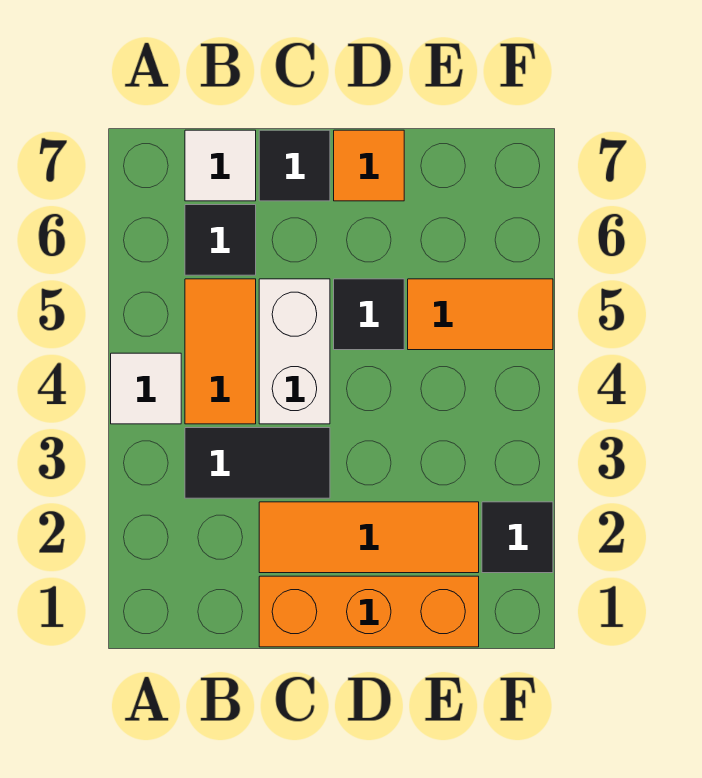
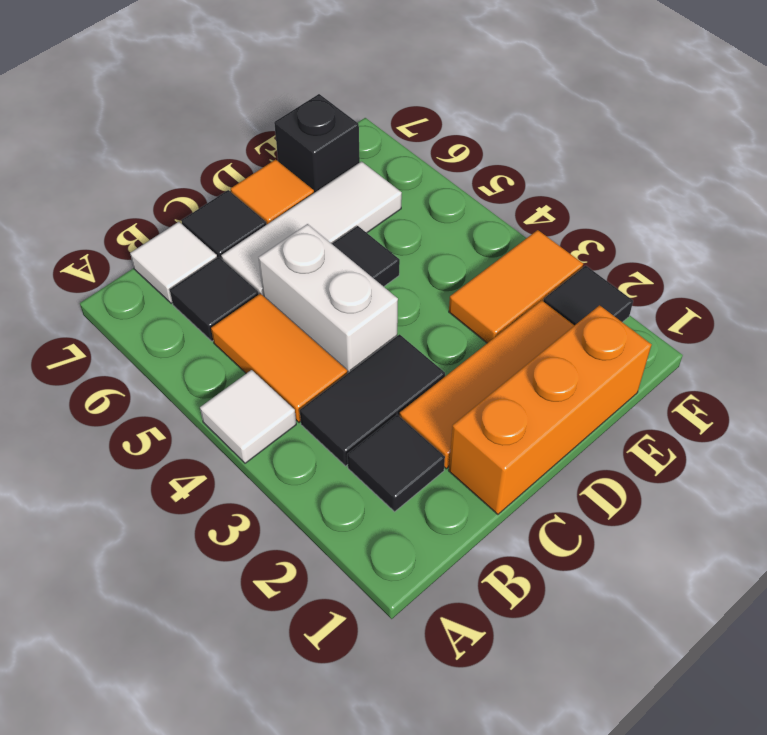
none -> black 1x1 tile [347,415,445,512]
none -> white 1x3 tile [221,162,402,295]
orange 1x2 tile [408,279,553,350] -> orange 1x2 tile moved to [449,230,583,343]
none -> black 1x1 brick [274,94,360,193]

